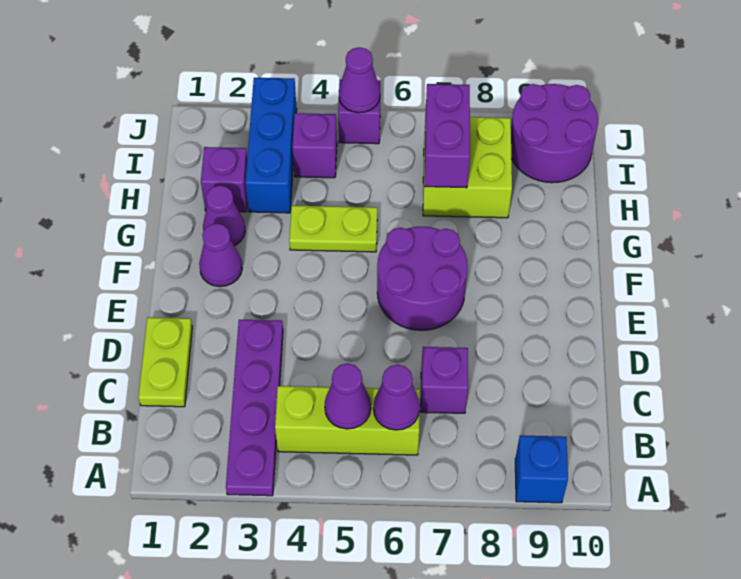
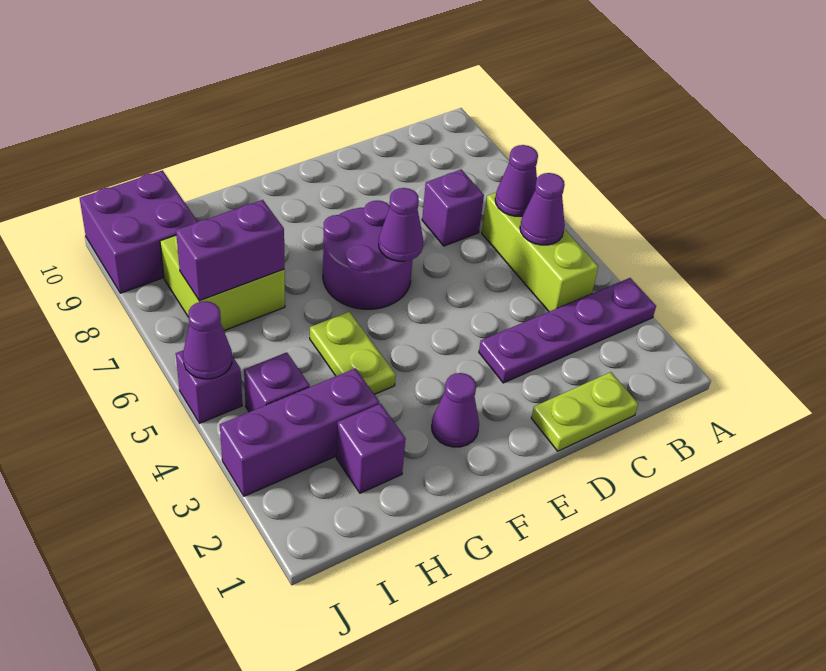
blue 1x1 brick [515,435,568,503] -> none
purple 1x1 cone [203,186,245,246] -> purple 1x1 cone moved to [379,188,423,261]
blue 1x3 brick [245,78,297,213] -> purple 1x3 brick [220,368,379,496]
purple 2x2 round brick [511,84,598,183] -> purple 2x2 brick [80,170,198,293]

